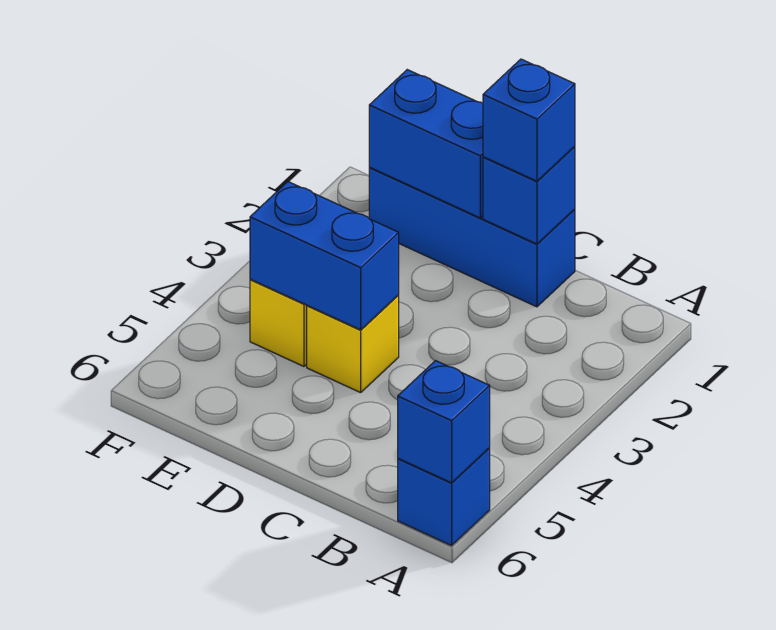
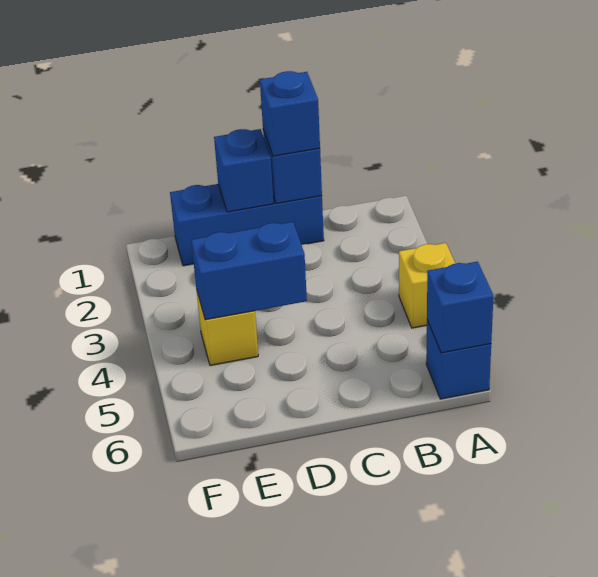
blue 1x2 brick [369,70,483,218] -> blue 1x1 brick [214,129,274,212]
yellow 1x1 brick [307,295,399,393] -> yellow 1x1 brick moved to [399,243,455,328]

